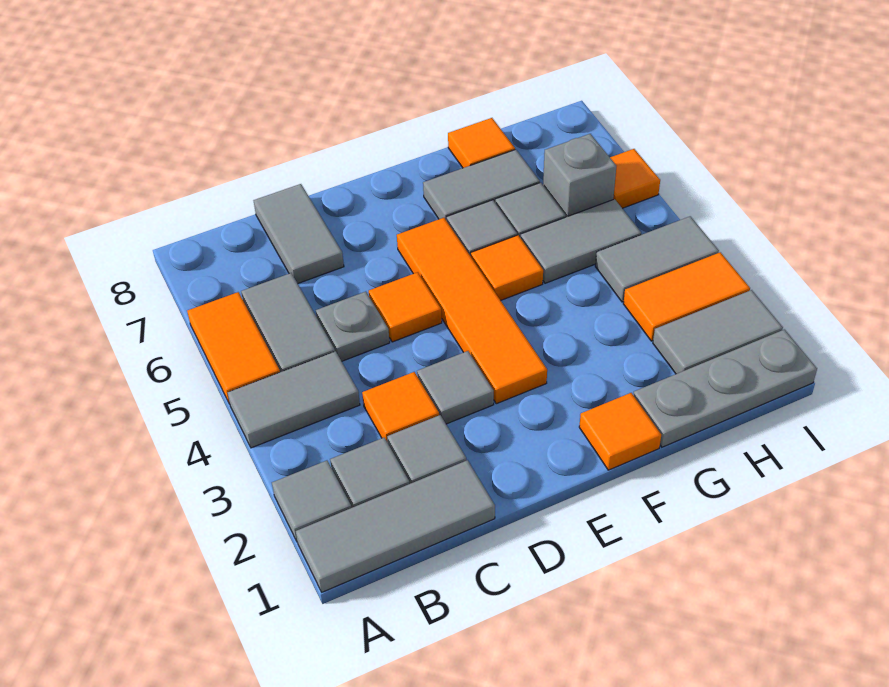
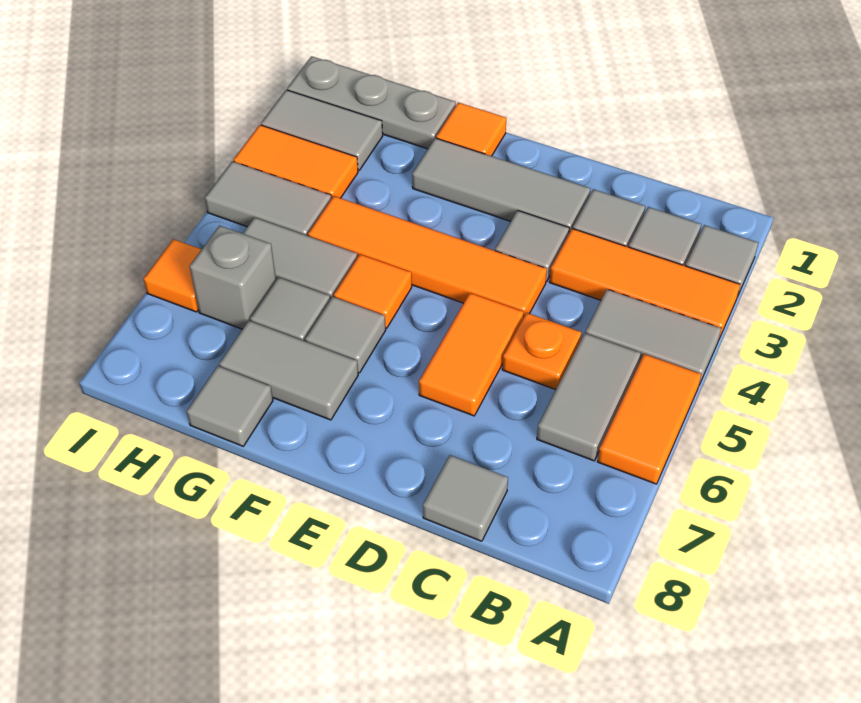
grey 1x3 tile [296,460,495,592] -> grey 1x3 tile moved to [412,138,591,233]
orange 1x1 tile [362,372,439,442] -> orange 1x3 tile [549,229,740,339]
grey 1x1 plate [316,292,390,361] -> orange 1x1 plate [502,313,582,390]
grey 1x2 tile [254,184,344,283] -> grey 1x1 tile [423,455,508,541]
orange 1x1 tile [369,272,442,342] -> orange 1x2 tile [419,293,524,416]
orange 1x4 tile [397,218,547,404] -> orange 1x4 tile turned to [308,196,547,318]
orange 1x1 tile [448,118,515,168] -> grey 1x1 tile [187,366,273,446]

